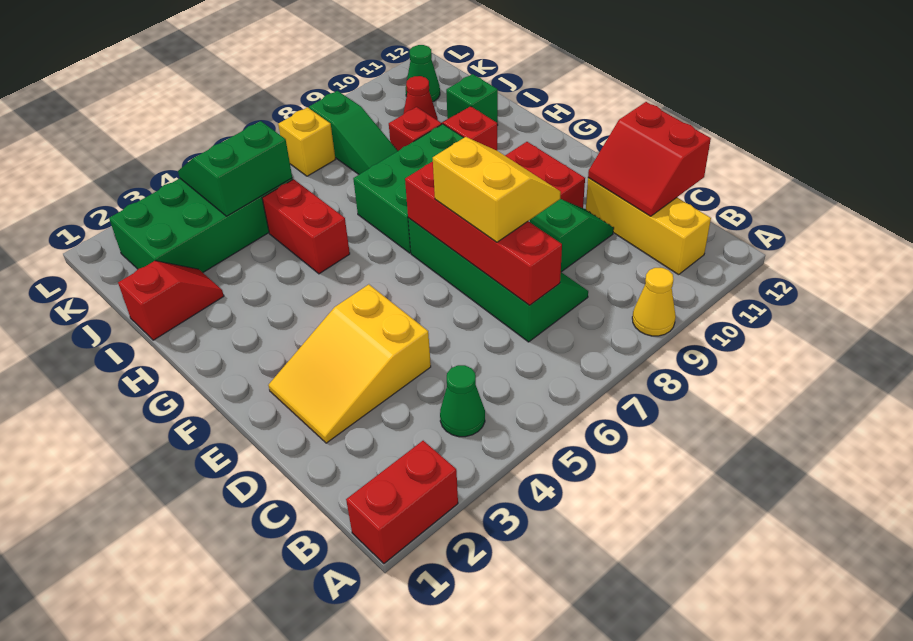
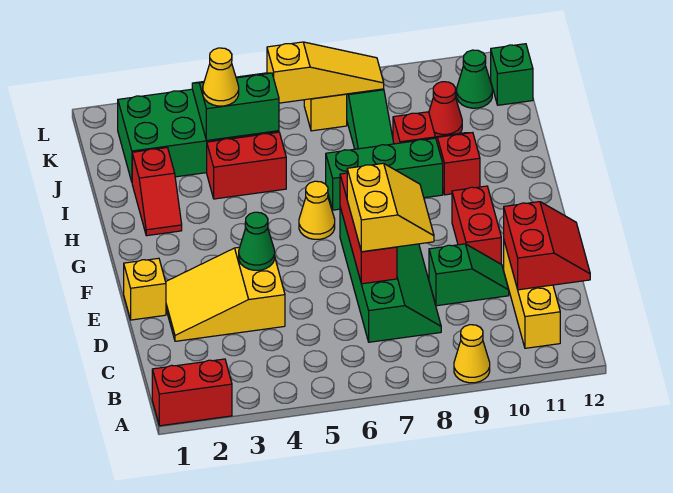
green 1x1 cone [440,365,485,437] -> green 1x1 cone moved to [239,212,275,270]
red 1x4 brick [405,161,562,305] -> red 1x3 brick [340,173,397,284]
red 2x2 slope [588,102,711,216] -> red 2x2 slope turned to [504,202,590,290]
none -> yellow 1x1 brick [124,258,166,320]
none -> yellow 1x1 cone [299,181,335,239]
green 2x3 brick [353,124,464,253] -> green 1x3 brick [326,138,443,210]
red 1x2 brick [262,179,350,274] -> red 1x2 brick turned to [207,132,286,199]
red 1x2 slope [118,261,224,340] -> red 1x2 slope turned to [132,148,182,236]
green 1x1 brick [446,74,498,125] -> green 1x1 brick moved to [491,44,533,105]
none -> yellow 1x1 cone [203,48,239,106]
none -> yellow 1x3 slope [267,42,384,103]

